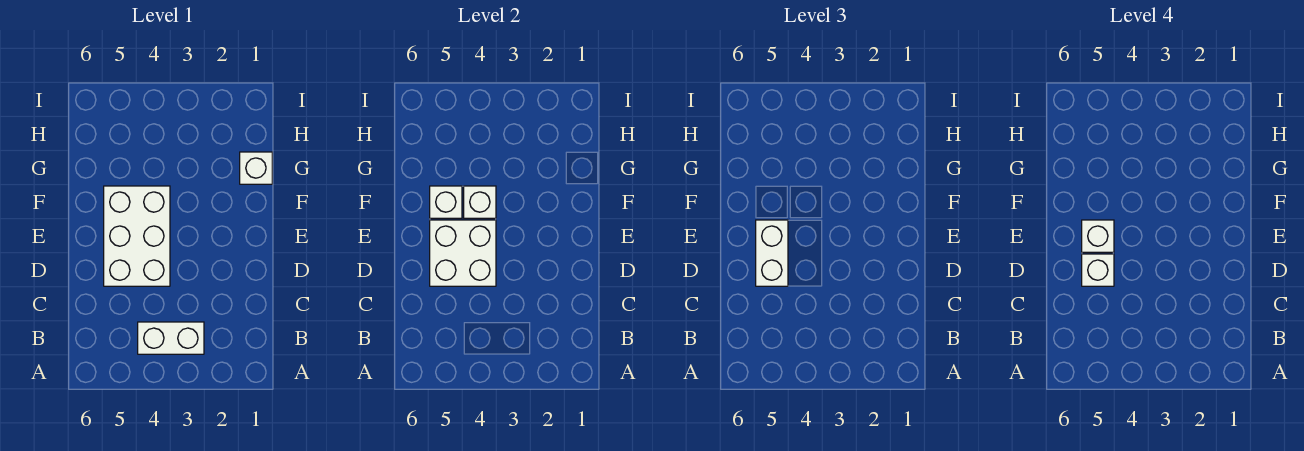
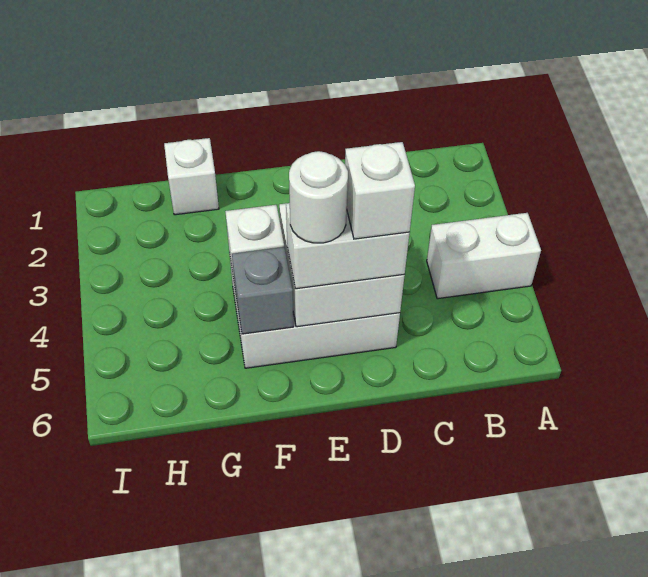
white 1x2 brick [138,322,204,354] -> white 1x2 brick turned to [427,213,541,299]
white 1x1 brick [1082,220,1114,252] -> white 1x1 round brick [289,151,348,243]
white 1x1 brick [430,186,462,218] -> grey 1x1 brick [232,247,293,334]

